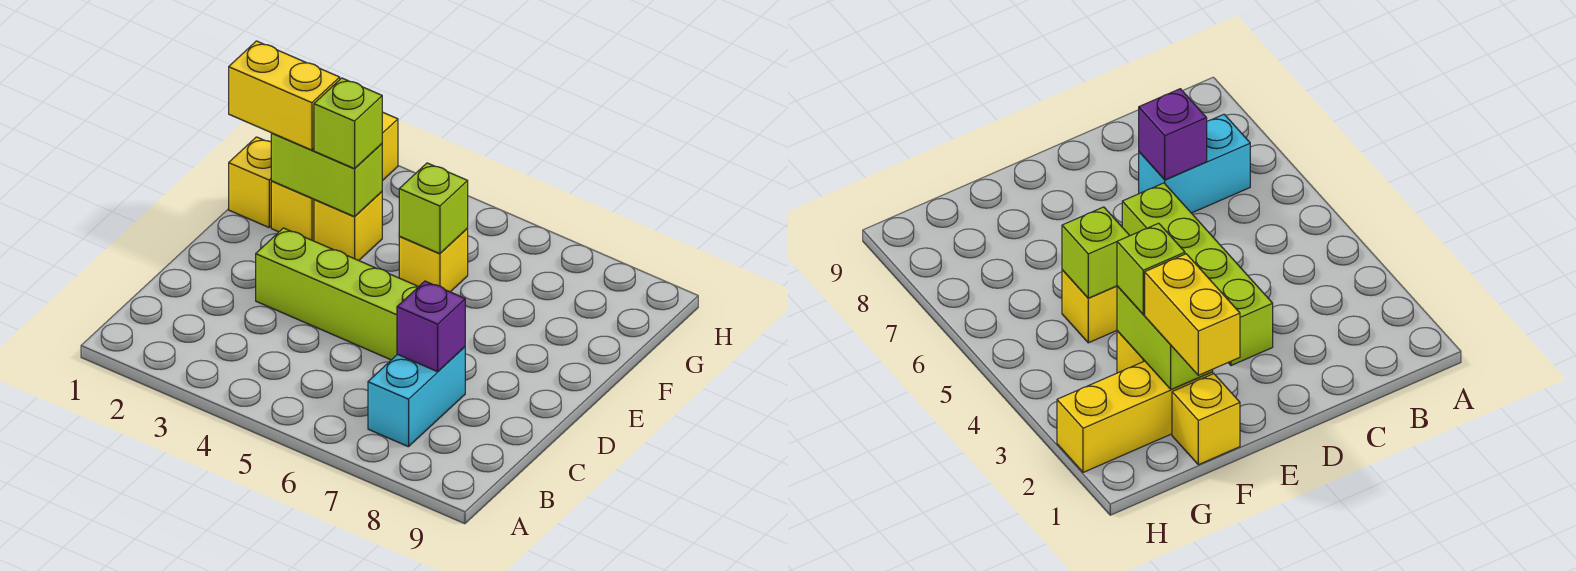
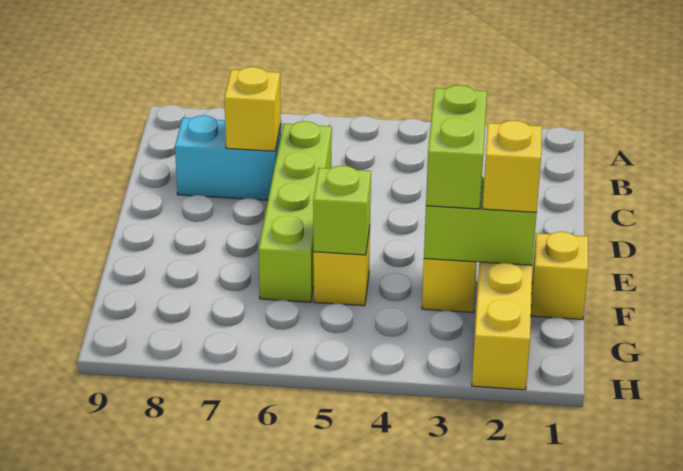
cyan 1x2 brick [368,347,465,447] -> cyan 1x2 brick turned to [175,115,281,200]
purple 1x1 brick [397,281,465,372] -> yellow 1x1 brick [224,67,281,151]
lime 1x4 brick [256,228,418,360] -> lime 1x4 brick turned to [259,121,332,302]
yellow 1x2 brick [229,41,340,150] -> yellow 1x1 brick [483,120,542,212]
lime 1x1 brick [314,78,382,169] -> lime 1x2 brick [426,85,487,209]

